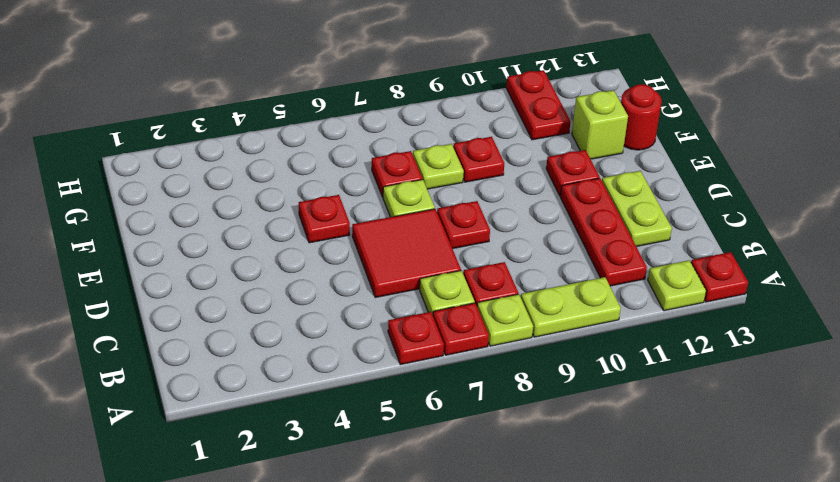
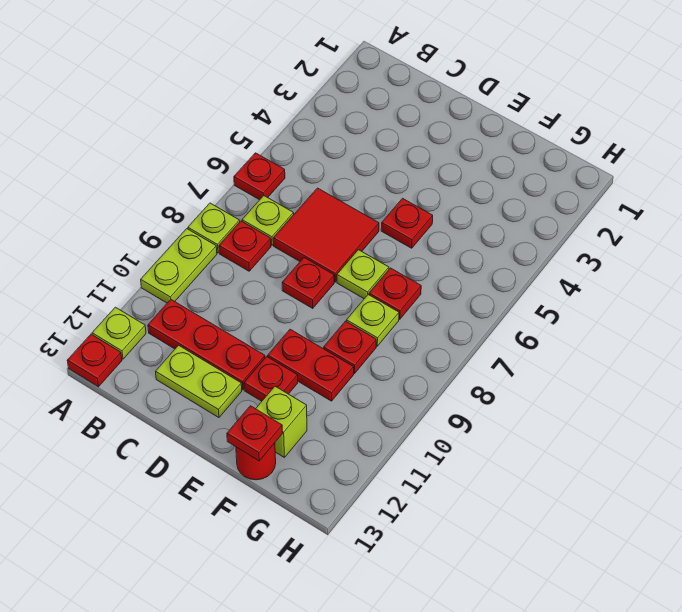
red 1x1 plate [433,303,489,355] -> red 1x1 plate moved to [227,406,282,461]
red 1x2 plate [506,70,571,140] -> red 1x2 plate moved to [268,329,354,401]

